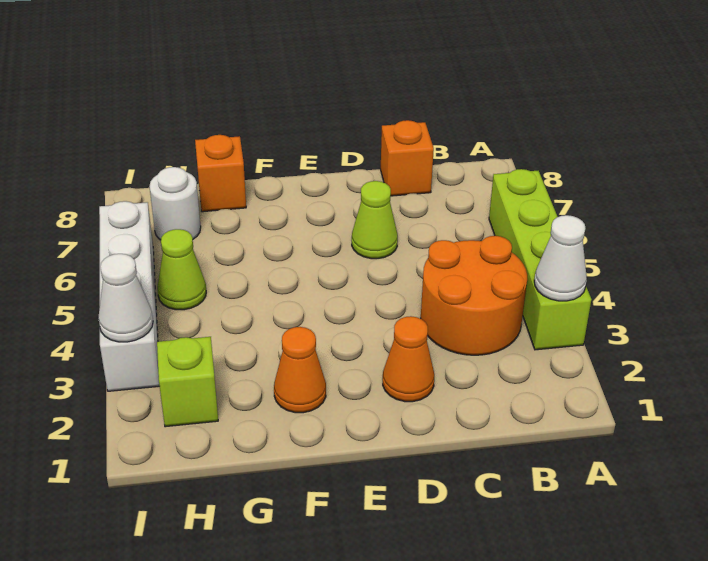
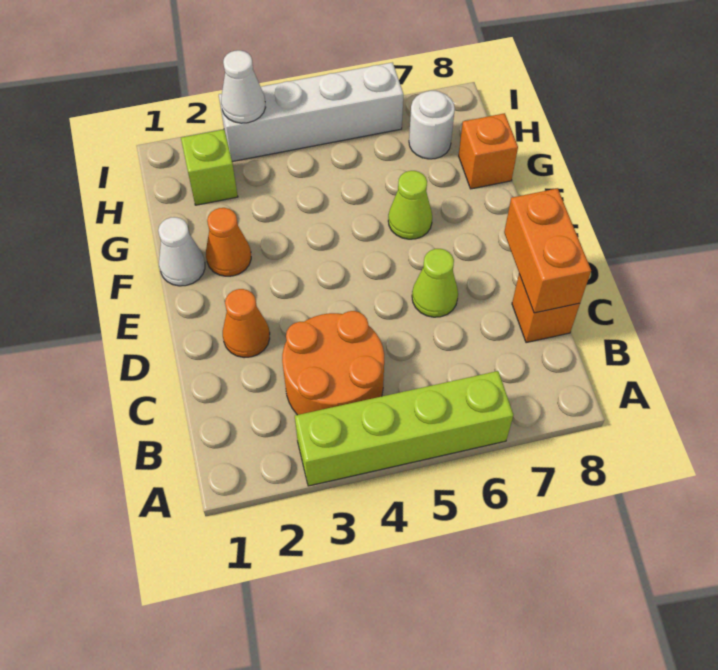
white 1x1 cone [534,215,587,301] -> white 1x1 cone moved to [158,217,205,286]
none -> orange 1x2 brick [504,188,591,313]
lime 1x1 cone [157,229,206,310] -> lime 1x1 cone moved to [388,171,432,239]

